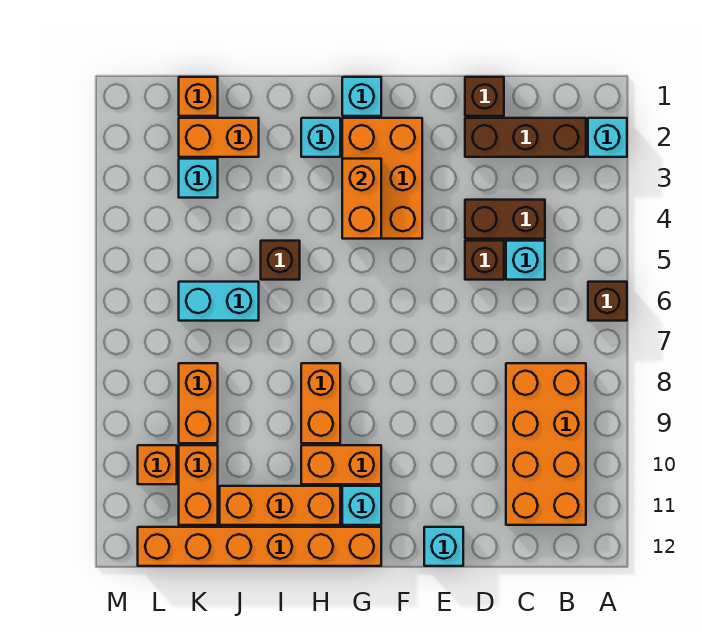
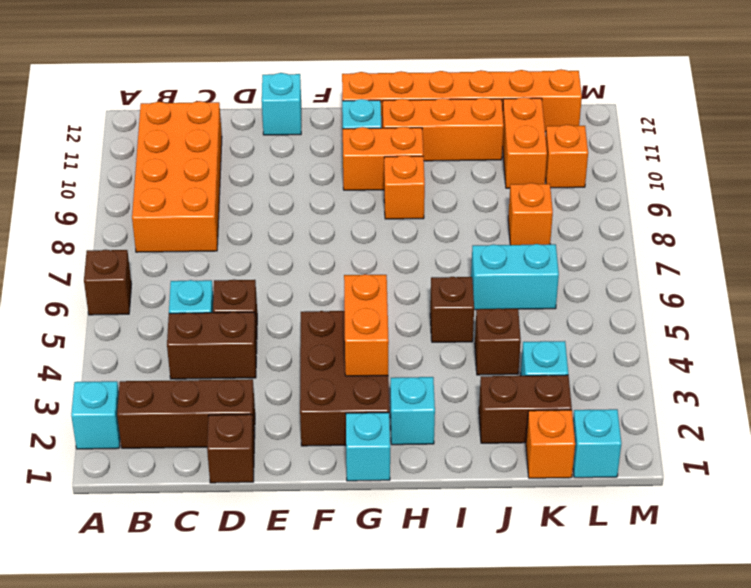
orange 2x3 brick [342,118,422,239] -> brown 2x3 brick [300,311,389,446]
orange 1x2 brick [301,363,340,443] -> orange 1x1 brick [384,155,425,219]
orange 1x2 brick [179,118,259,157] -> brown 1x2 brick [479,375,572,443]
none -> brown 1x1 brick [475,309,521,375]
orange 1x2 brick [179,363,218,443] -> orange 1x1 brick [508,183,553,245]
none -> cyan 1x1 brick [573,409,621,478]

